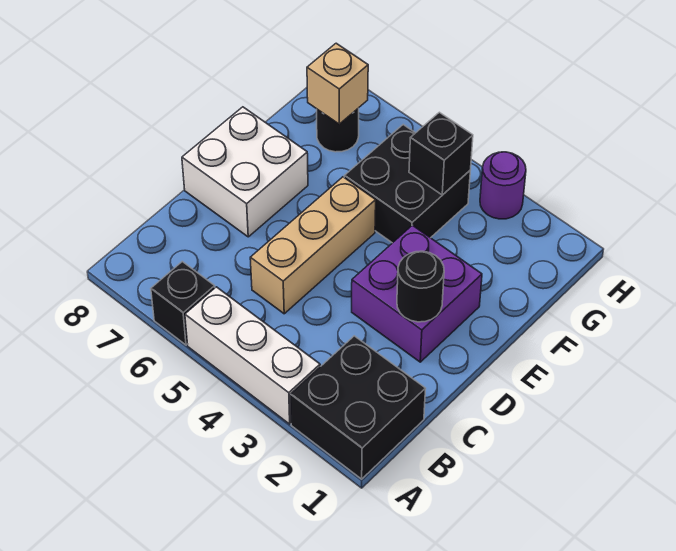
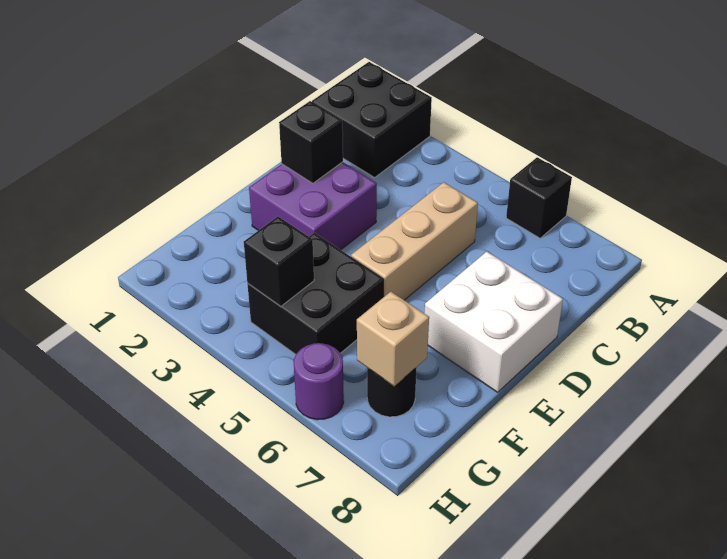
white 1x3 brick [185,287,320,424] -> none
black 1x1 round brick [397,251,444,322] -> black 1x1 brick [279,101,343,183]
purple 1x1 round brick [480,152,526,219] -> purple 1x1 round brick moved to [294,343,344,420]

